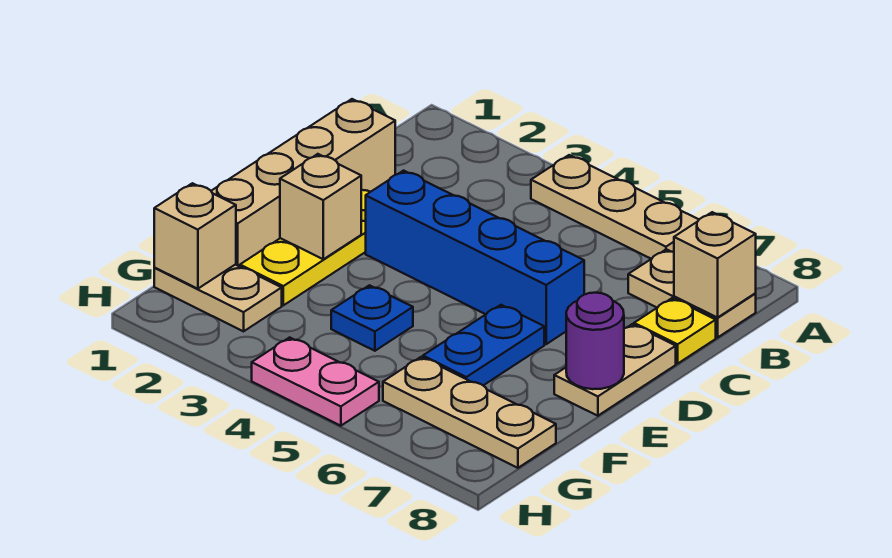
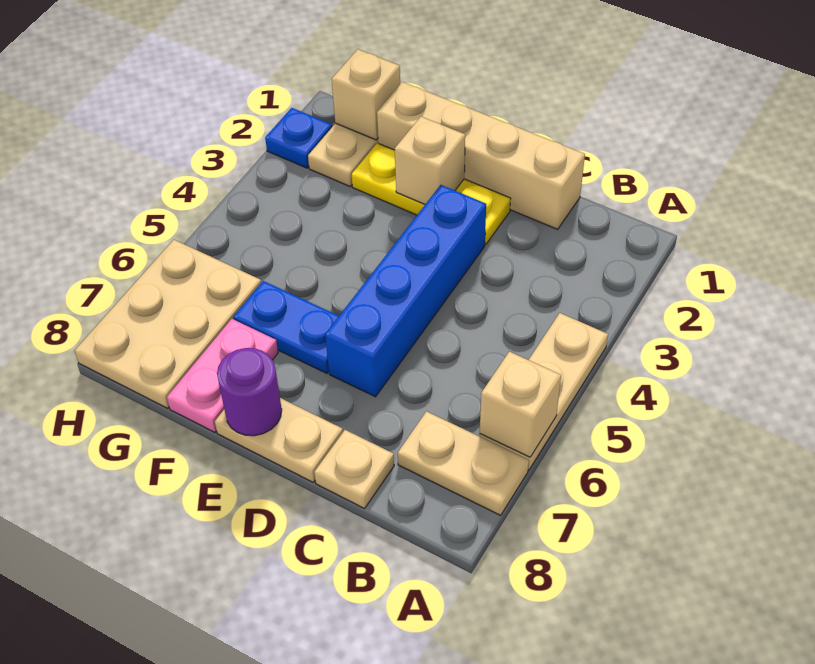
tan 1x2 plate [628,249,756,338] -> tan 1x2 plate turned to [398,411,529,515]
tan 1x1 brick [674,212,756,318] -> tan 1x1 brick moved to [480,352,561,457]
yellow 1x1 plate [634,298,716,364] -> tan 1x1 plate [314,430,394,509]
blue 1x1 plate [331,285,413,351] -> blue 1x1 plate moved to [265,108,332,168]
tan 1x3 plate [383,357,556,468] -> tan 2x3 plate [75,240,261,408]
pink 1x2 plate [252,337,379,426] -> pink 1x2 plate moved to [167,319,278,432]

